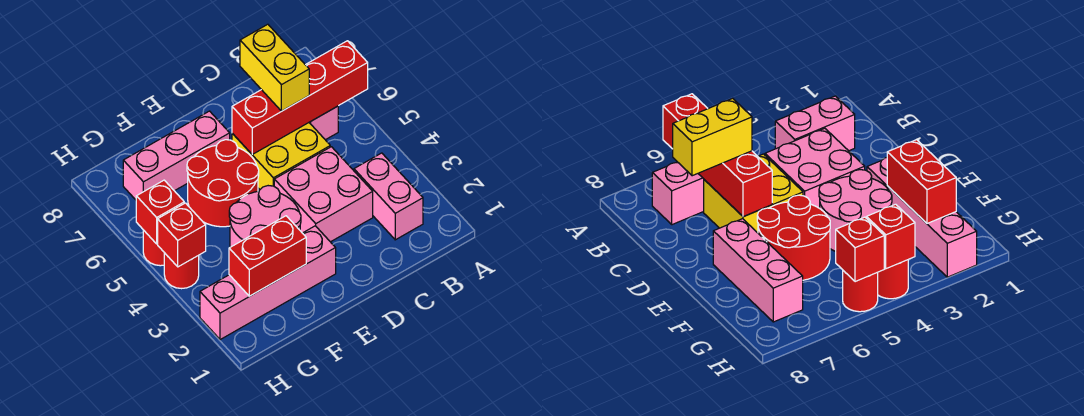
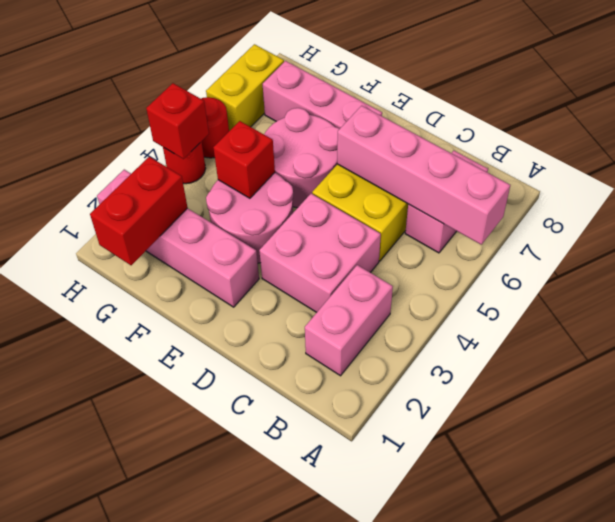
red 1x4 brick [232,41,368,154] -> pink 1x4 brick [337,106,510,244]
yellow 1x2 brick [240,24,309,111] -> yellow 1x2 brick moved to [206,44,284,131]
red 2x2 round brick [187,140,259,227] -> pink 2x2 round brick [264,108,339,208]
red 1x2 brick [229,216,306,296] -> red 1x2 brick turned to [90,157,188,265]
red 1x1 brick [136,180,184,244] -> red 1x1 brick moved to [213,121,275,198]

